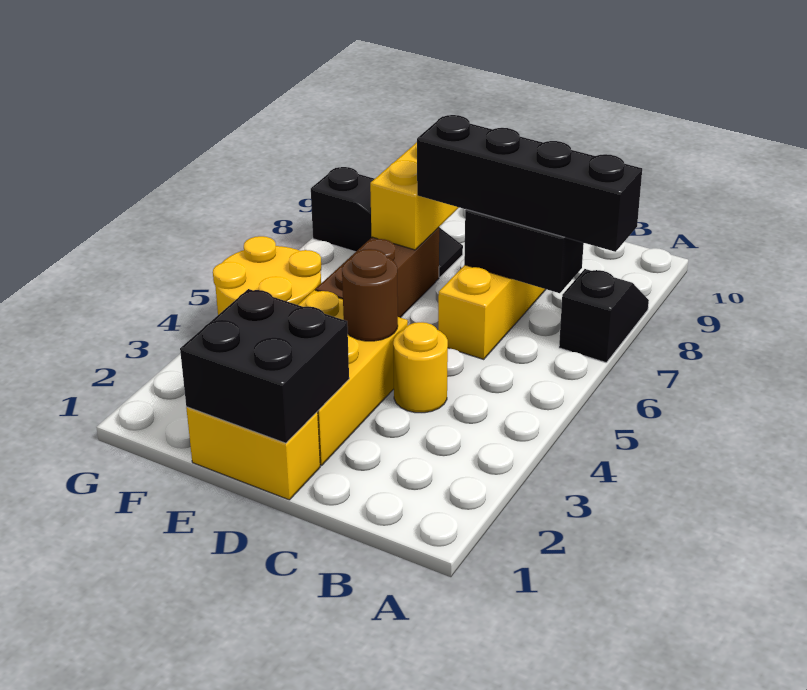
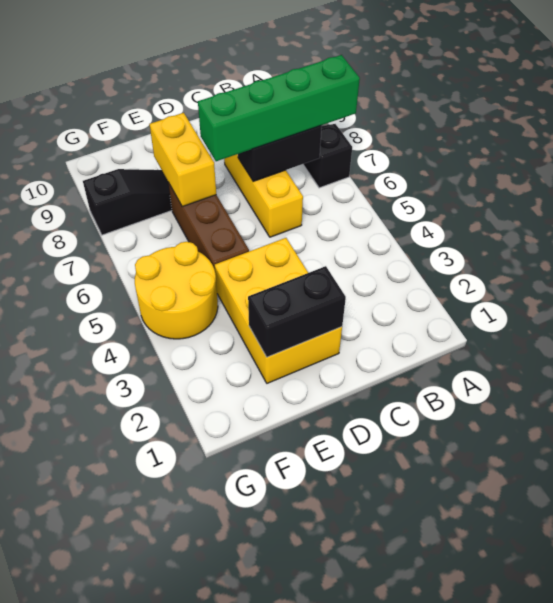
black 1x4 brick [417,115,642,252] -> green 1x4 brick [198,55,360,161]
yellow 1x1 round brick [393,322,448,413] -> none
yellow 1x2 brick [186,407,320,500] -> none
black 2x2 brick [180,289,349,443] -> black 1x2 brick [248,266,346,357]
brown 1x1 round brick [342,249,398,341] -> none

